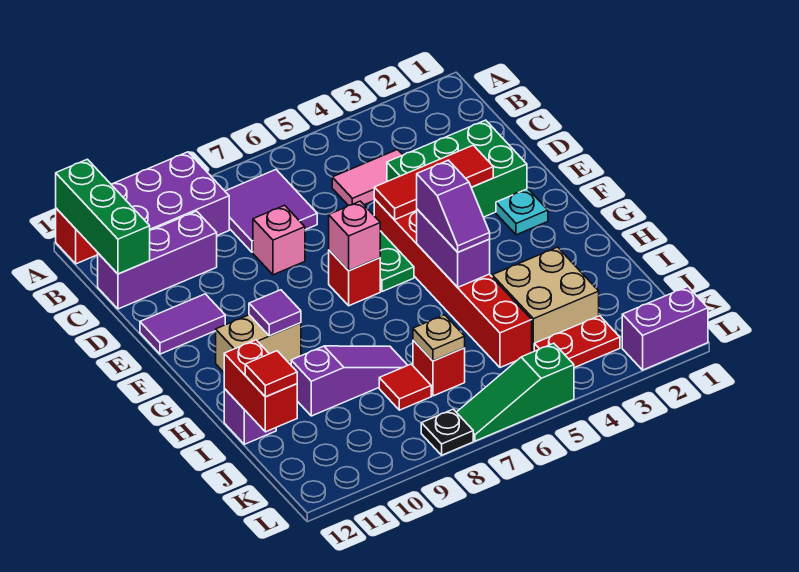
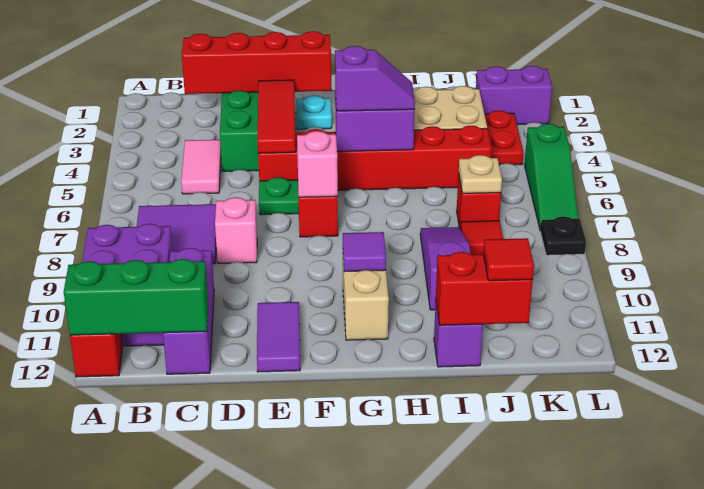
none -> red 1x4 brick [182,31,331,94]
purple 1x2 brick [622,287,708,370] -> purple 1x2 brick turned to [476,66,552,124]

